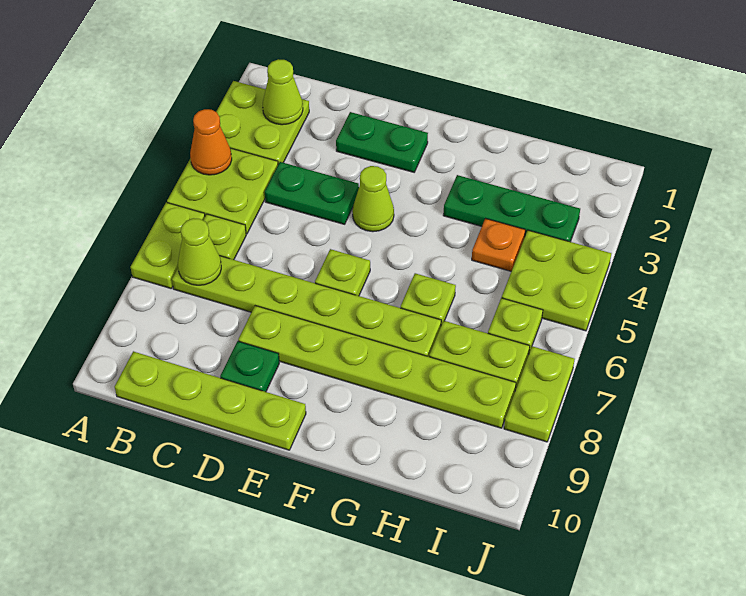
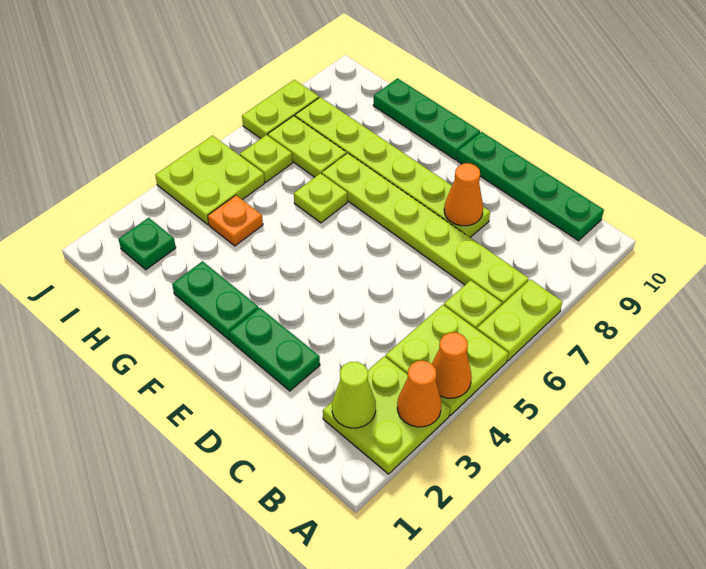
none -> orange 1x1 cone [397,361,442,427]
lime 1x1 cone [178,218,221,285] -> none
lime 1x4 plate [115,351,306,450] -> green 1x4 plate [457,132,604,241]
green 1x2 plate [265,162,359,224] -> green 1x2 plate moved to [172,261,259,340]
none -> orange 1x1 cone [444,163,483,226]
green 1x1 plate [220,341,279,392] -> green 1x1 plate moved to [119,218,176,270]
lime 1x1 cone [352,166,394,232] -> none
lime 1x1 plate [315,249,370,296] -> none
green 1x3 plate [443,175,580,242] -> green 1x3 plate moved to [373,78,480,160]

